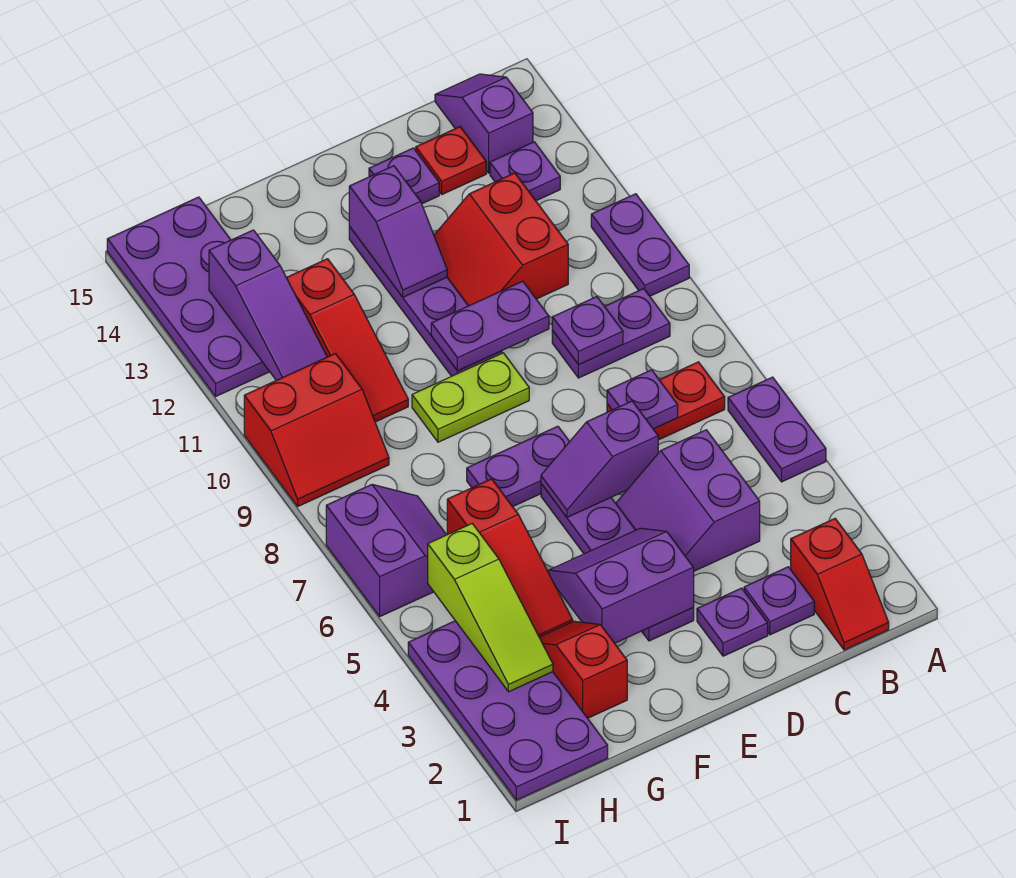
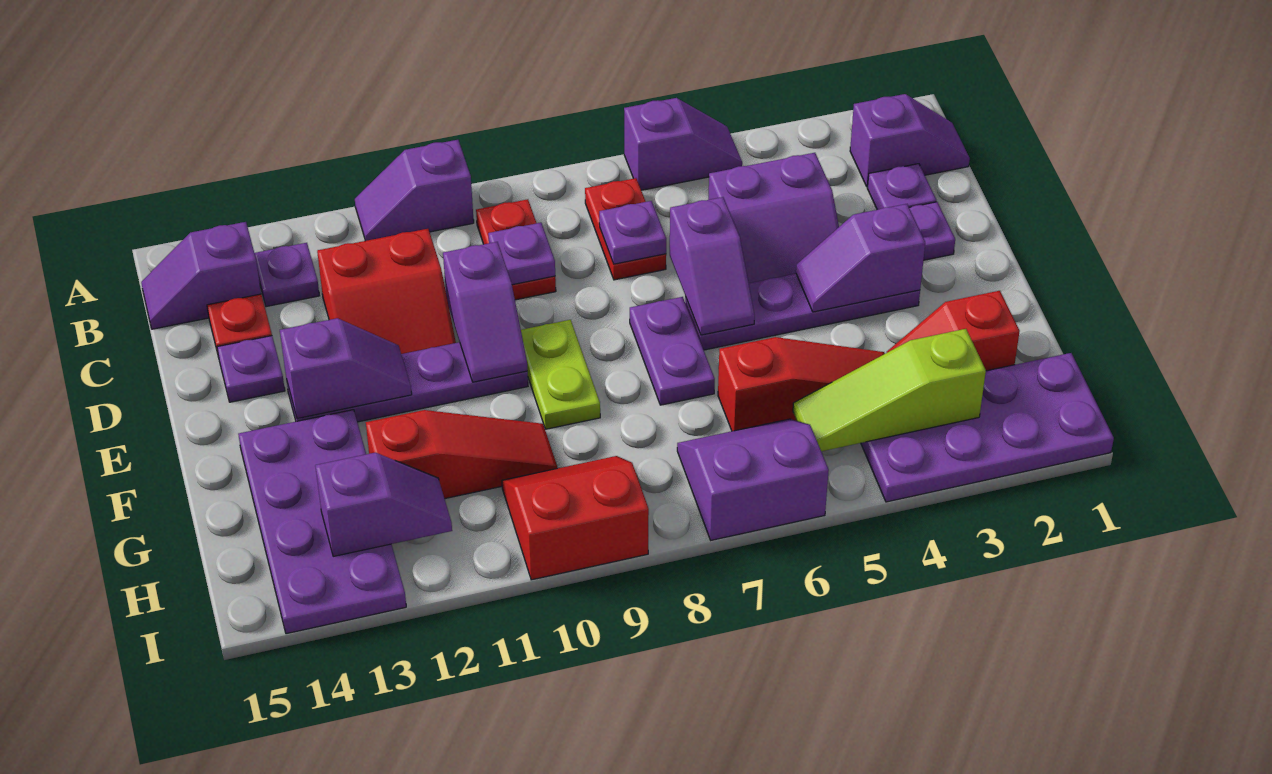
purple 1x2 plate [728,377,826,482] -> purple 1x2 slope [624,98,742,190]
purple 1x2 plate [591,194,689,296] -> purple 1x2 slope [355,140,474,241]
red 1x2 slope [791,519,889,650] -> purple 1x2 slope [850,94,970,187]
purple 1x2 plate [552,289,670,378] -> red 1x2 plate [476,199,556,300]
purple 1x2 plate [431,281,549,371] -> purple 1x2 slope [443,242,527,382]
purple 2x2 slope [548,528,694,643] -> purple 1x2 slope [796,204,925,312]
lime 1x3 slope [428,524,553,692] -> lime 1x3 slope turned to [793,329,986,451]
red 2x2 slope [244,354,389,506] -> red 2x2 slope turned to [502,456,649,580]
purple 1x3 slope [209,230,327,380] -> purple 1x2 slope [315,453,452,556]
purple 2x4 plate [107,197,270,396] -> purple 2x4 plate turned to [238,410,406,634]

